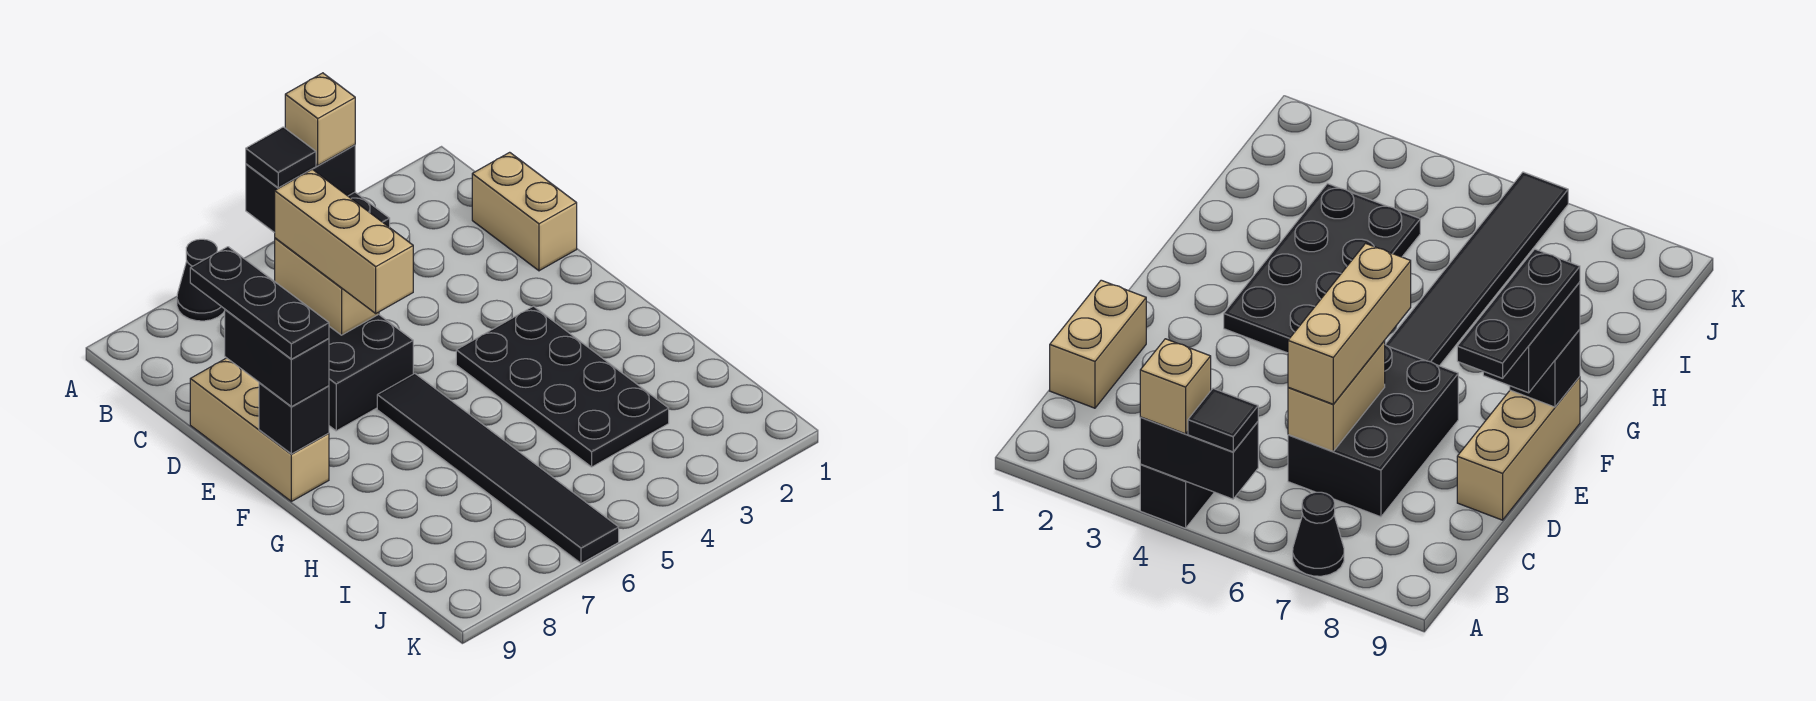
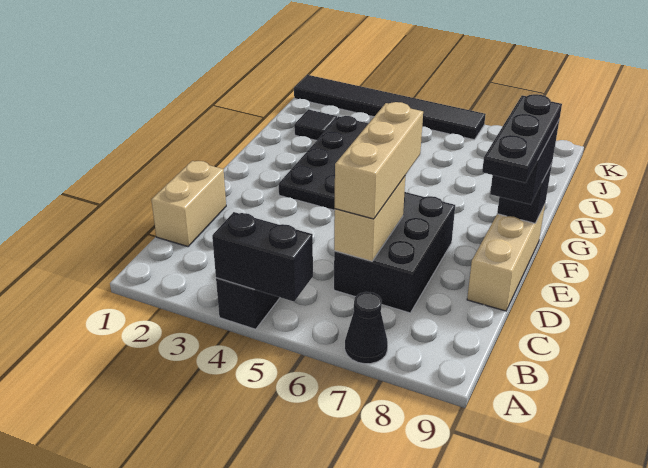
tan 1x1 brick [285,73,355,165] -> none
black 1x1 tile [246,127,316,188] -> black 1x1 tile moved to [294,109,337,141]
black 1x6 tile [377,373,619,563] -> black 1x6 tile turned to [294,75,486,140]

